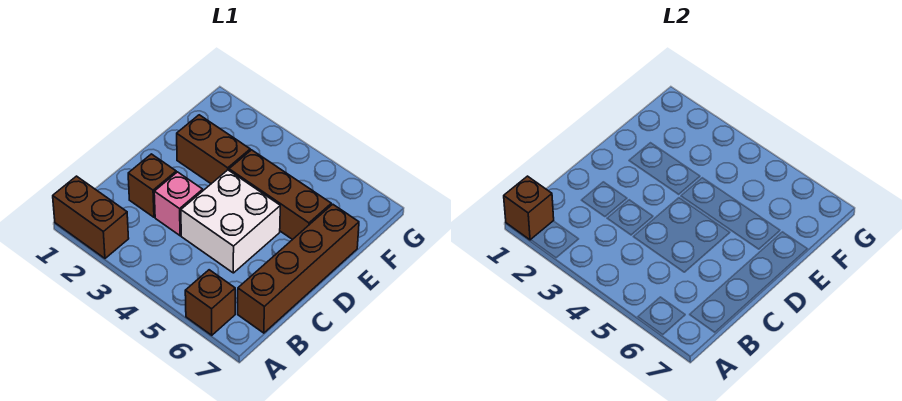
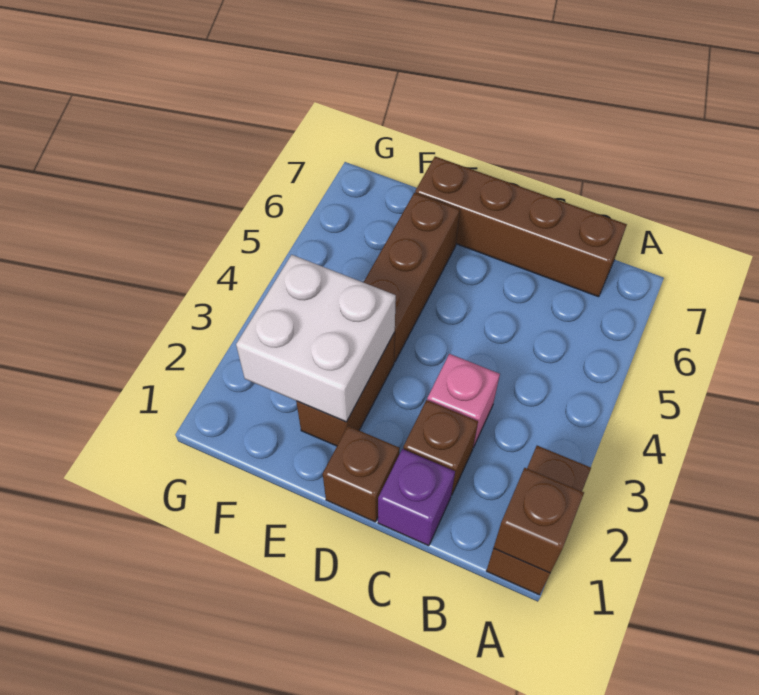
brown 1x1 brick [185,270,235,335] -> brown 1x1 brick moved to [323,426,400,522]
none -> purple 1x1 brick [378,449,455,546]
white 2x2 brick [181,170,280,273] -> white 2x2 brick moved to [236,255,396,422]

